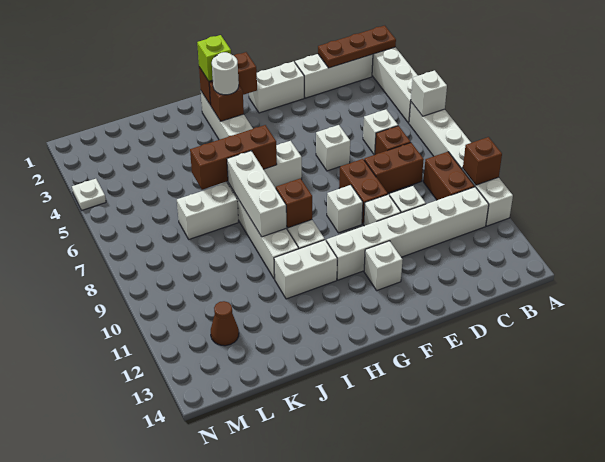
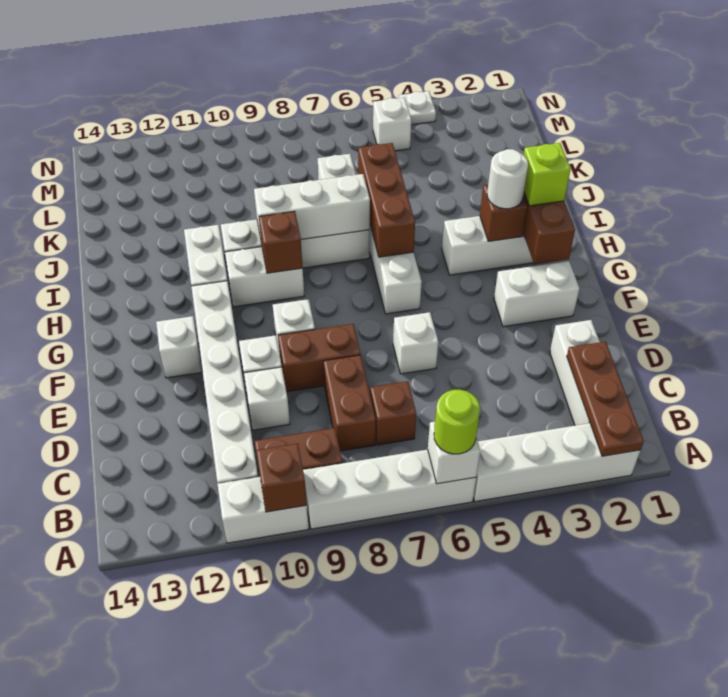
none -> lime 1x1 round brick [434,390,480,454]
white 1x1 brick [363,110,398,155] -> white 1x1 brick moved to [373,98,411,151]
white 1x2 brick [249,61,304,113] -> white 1x2 brick turned to [494,261,580,327]
brown 1x1 cone [211,301,239,346] -> none

